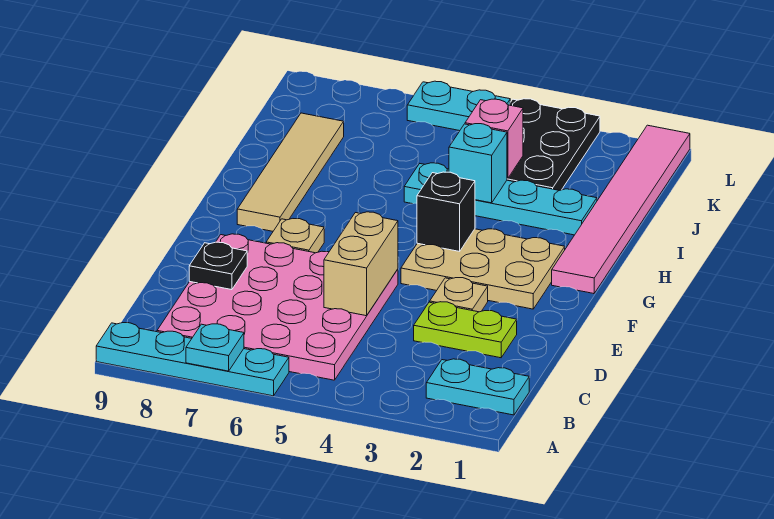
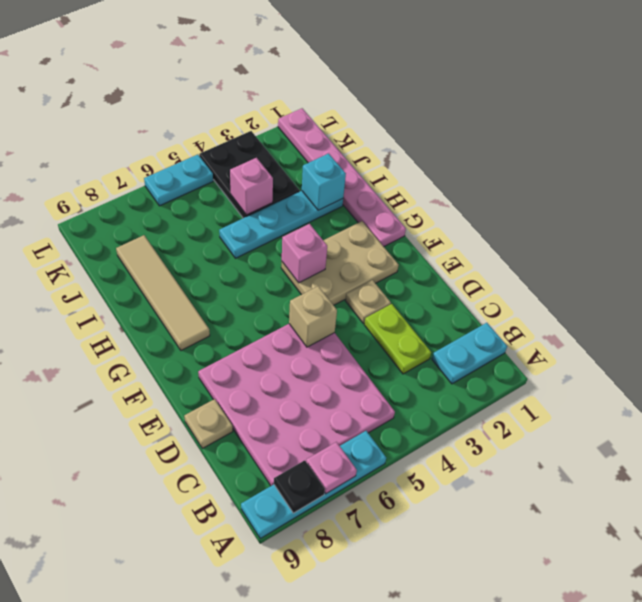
cyan 1x1 plate [186,324,244,371] -> pink 1x1 plate [306,442,357,494]
lime 1x2 plate [414,302,517,358] -> lime 1x2 plate turned to [364,304,431,374]
tan 1x2 brick [324,212,398,316] -> tan 1x1 brick [289,286,337,347]
black 1x1 plate [189,242,247,290] -> black 1x1 plate moved to [274,460,325,513]
tan 1x1 plate [266,219,324,253] -> tan 1x1 plate moved to [184,399,233,448]
pink 1x6 tile [552,125,690,294] -> pink 1x6 plate [278,108,406,246]
black 1x1 brick [417,172,475,251] -> pink 1x1 brick [282,224,327,283]
cyan 1x1 brick [449,124,507,203] -> cyan 1x1 brick moved to [302,154,346,210]

